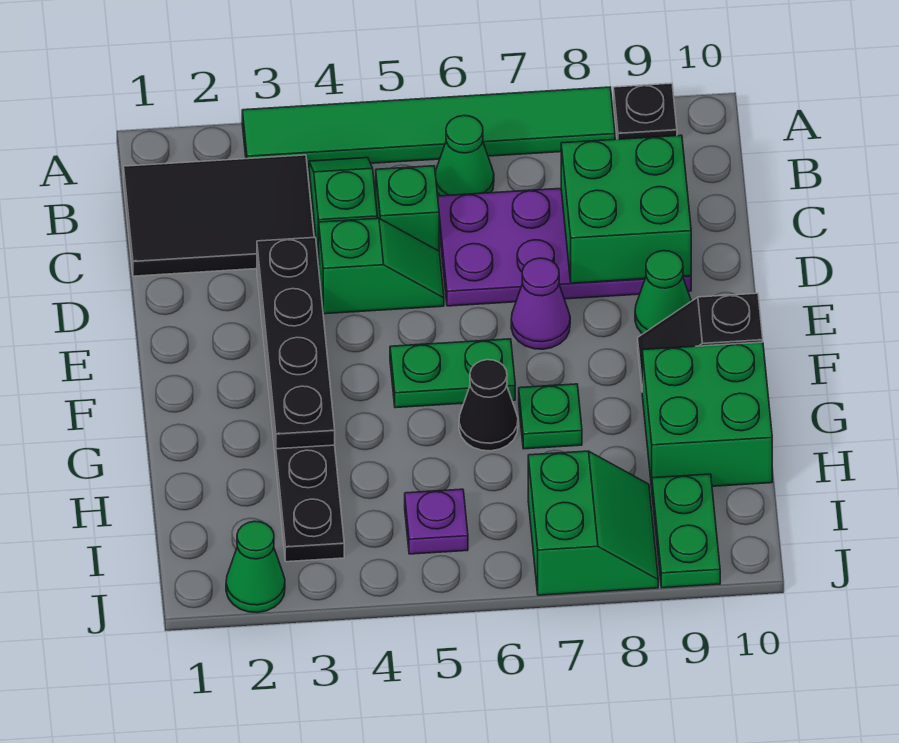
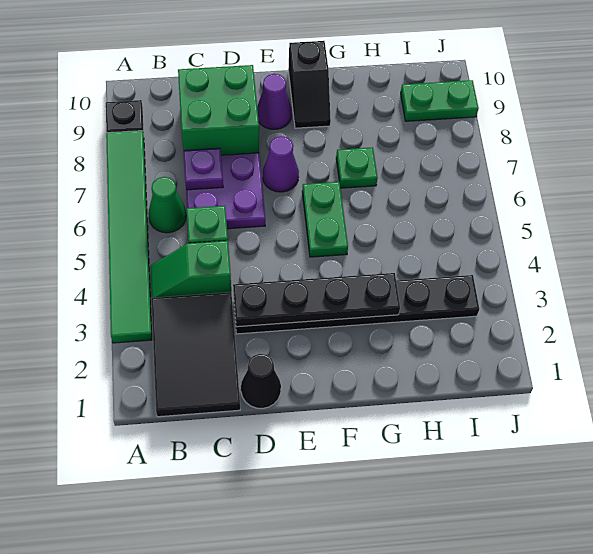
green 1x2 slope [319,218,444,314] -> none
green 1x1 cone [635,251,691,334] -> purple 1x1 cone [257,74,292,129]
black 1x1 cone [459,360,518,451] -> black 1x1 cone moved to [241,354,281,409]
green 2x2 brick [642,342,772,488] -> none
purple 1x1 plate [405,489,468,554] -> purple 1x1 plate moved to [184,148,223,190]
green 2x2 slope [528,451,658,595] -> none
green 1x1 cone [226,521,285,613] -> none

